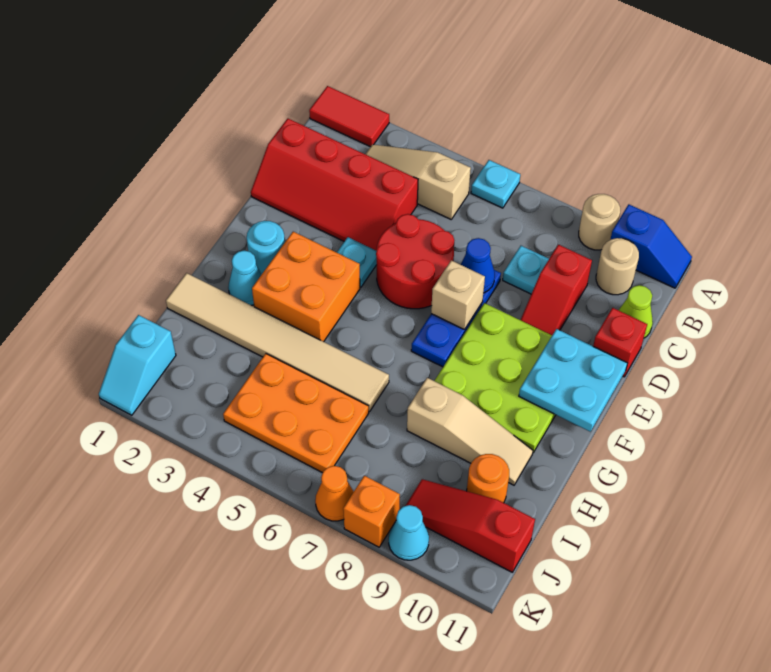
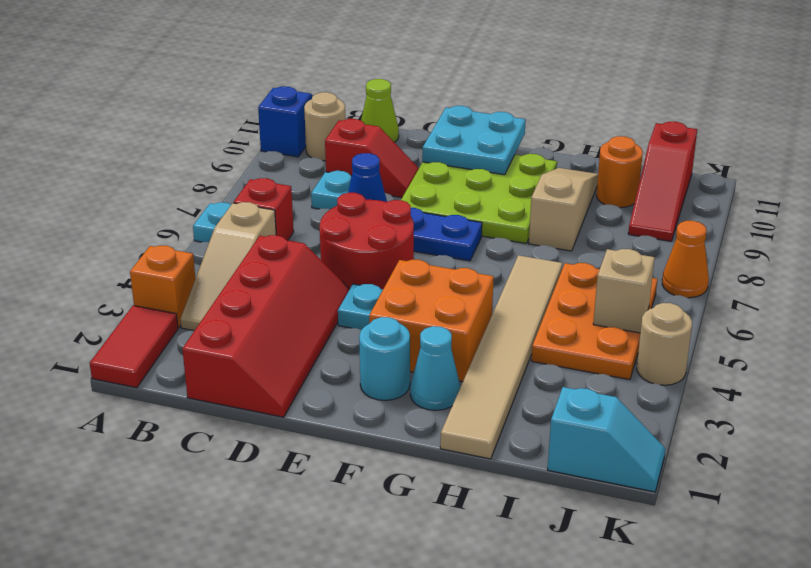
tan 1x1 round brick [579,194,620,250] -> tan 1x1 round brick moved to [637,303,692,385]
red 1x1 brick [593,308,647,377] -> red 1x1 brick moved to [234,178,294,240]
tan 1x1 brick [431,260,485,330] -> tan 1x1 brick moved to [593,249,655,333]
orange 1x1 brick [343,476,400,547] -> orange 1x1 brick moved to [130,246,196,328]
cyan 1x1 cone [389,505,429,560] -> none

